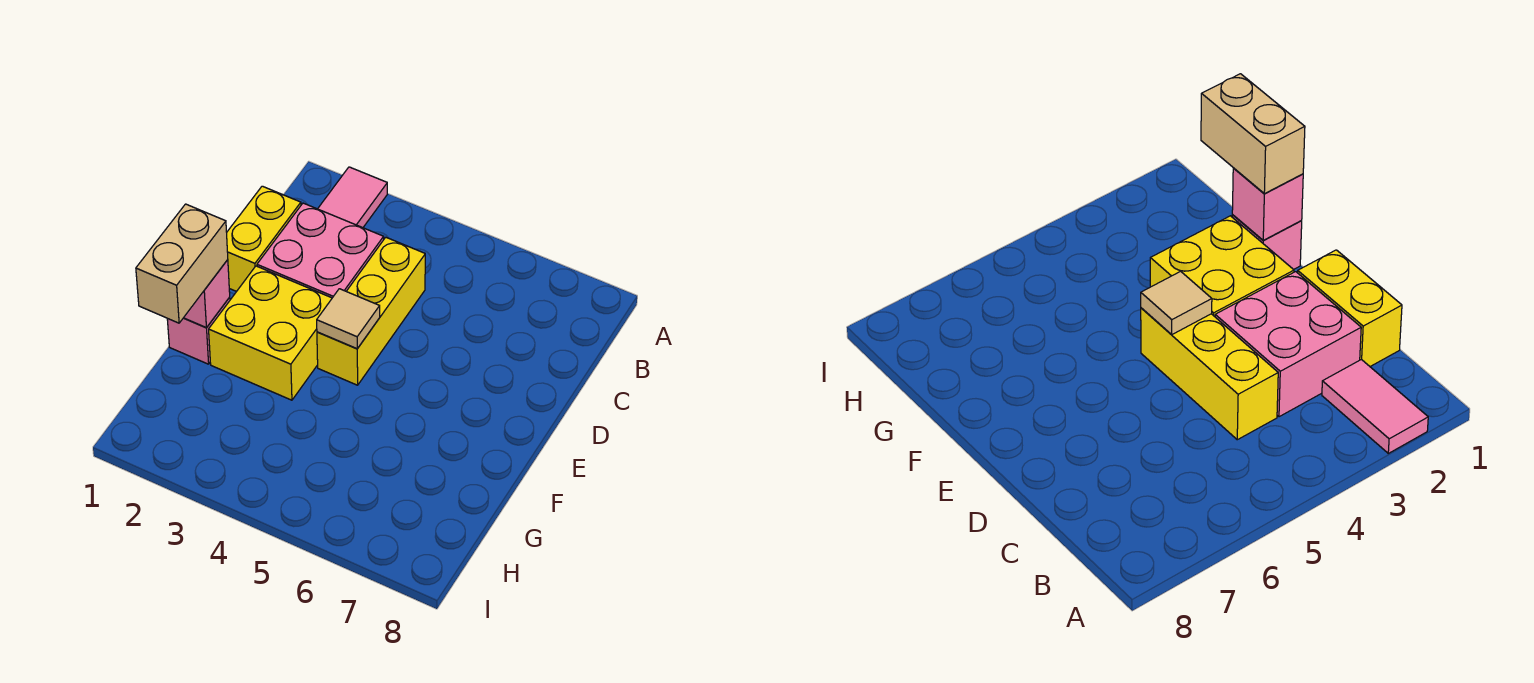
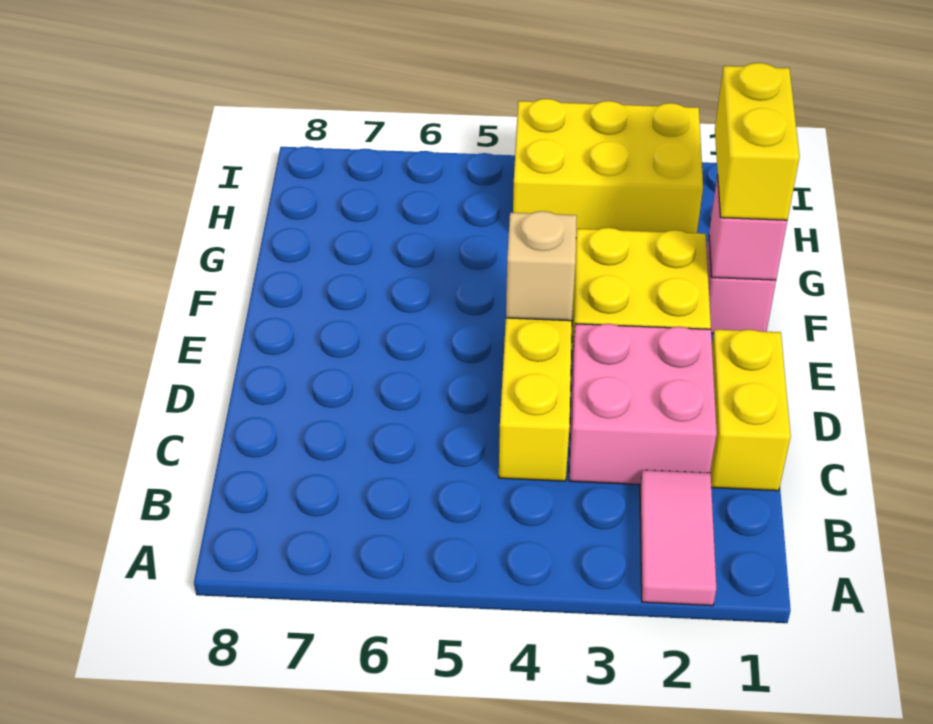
tan 1x1 tile [317,289,380,349] -> tan 1x1 brick [506,211,577,321]
tan 1x2 brick [136,204,228,323] -> yellow 1x2 brick [715,63,800,220]
none -> yellow 2x3 brick [513,99,703,234]

